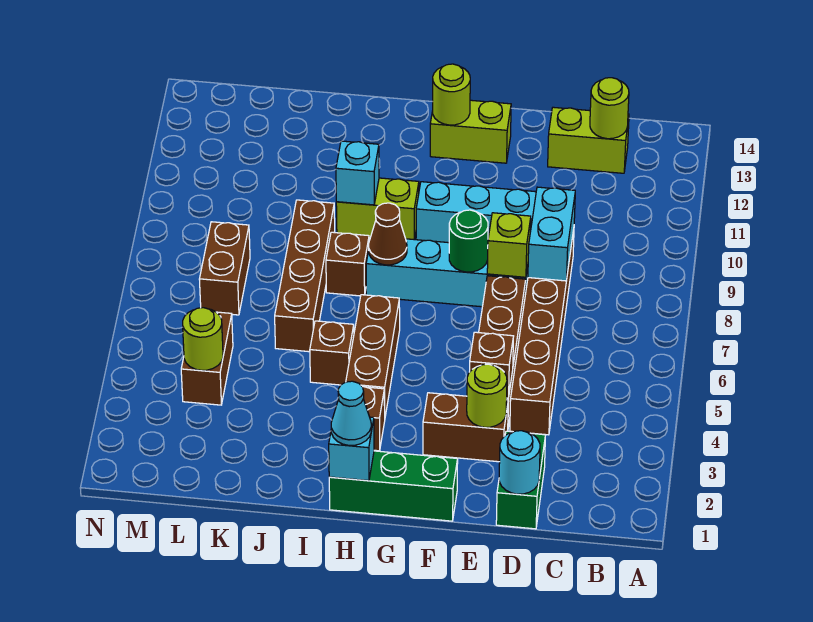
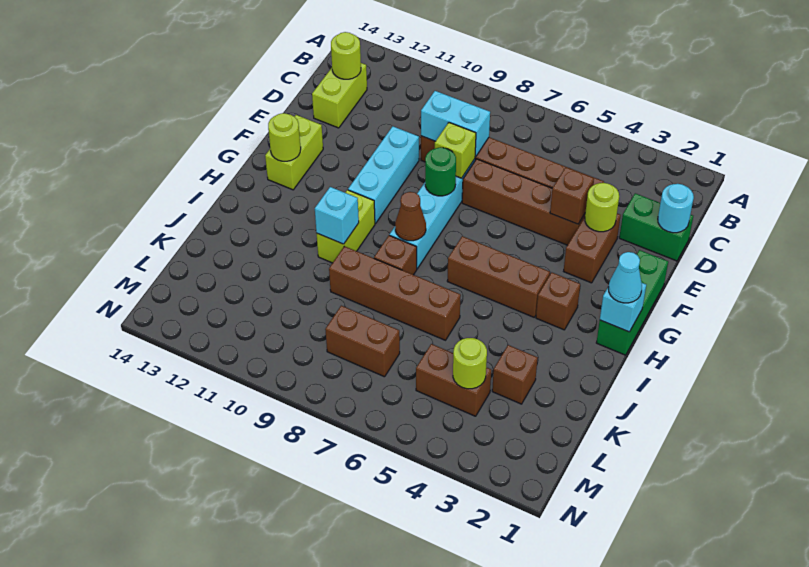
brown 1x1 brick [310,321,354,385] -> brown 1x1 brick moved to [492,345,538,404]

